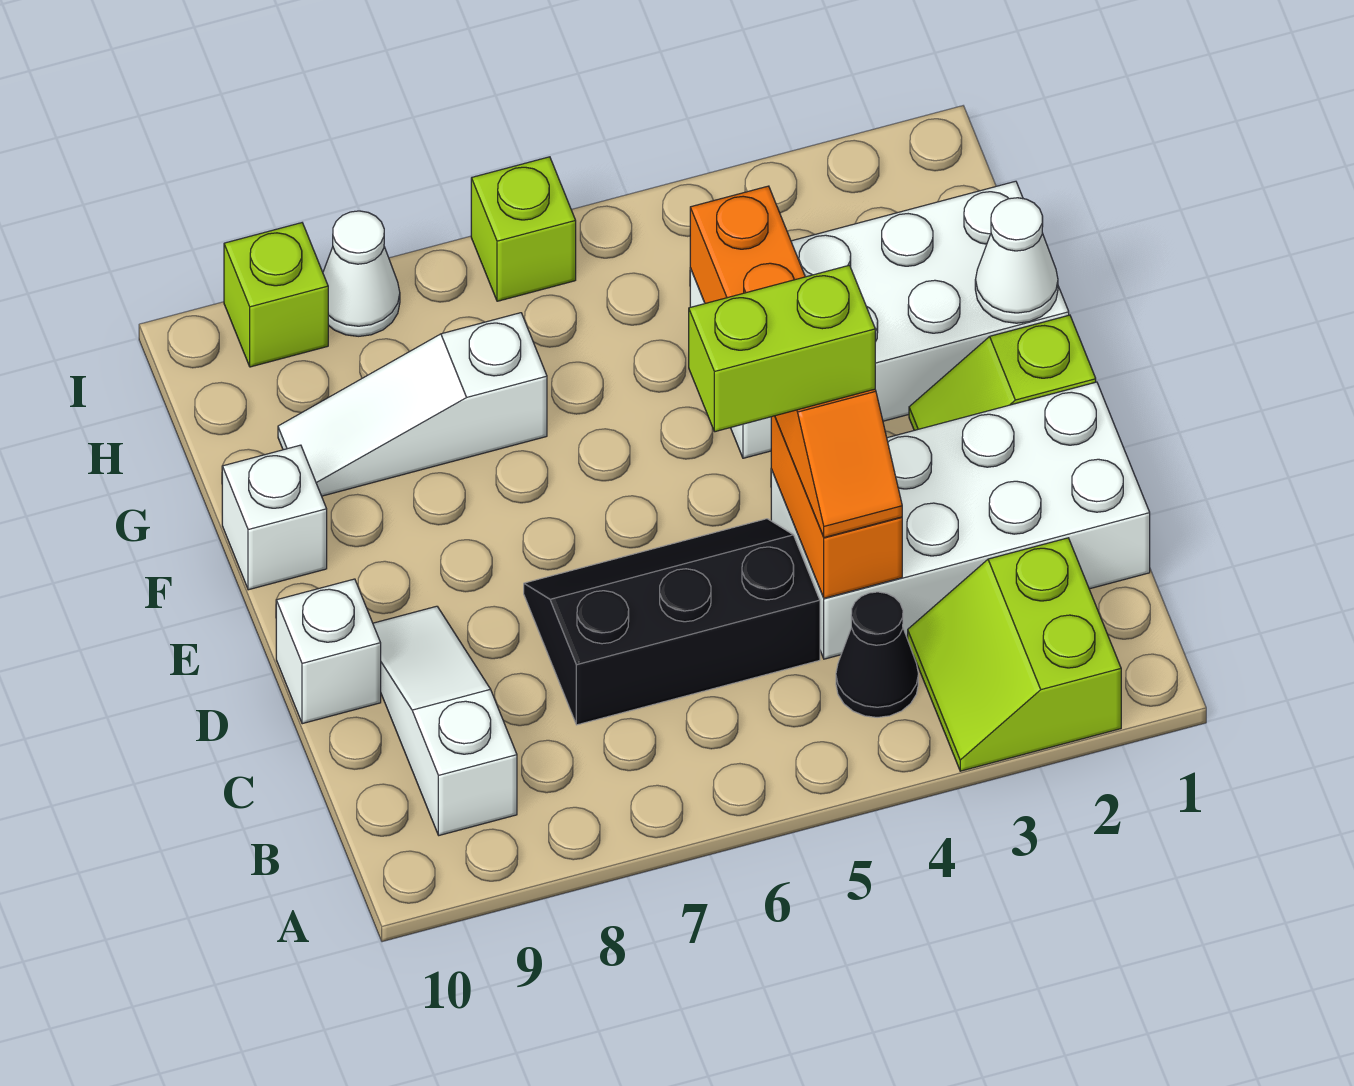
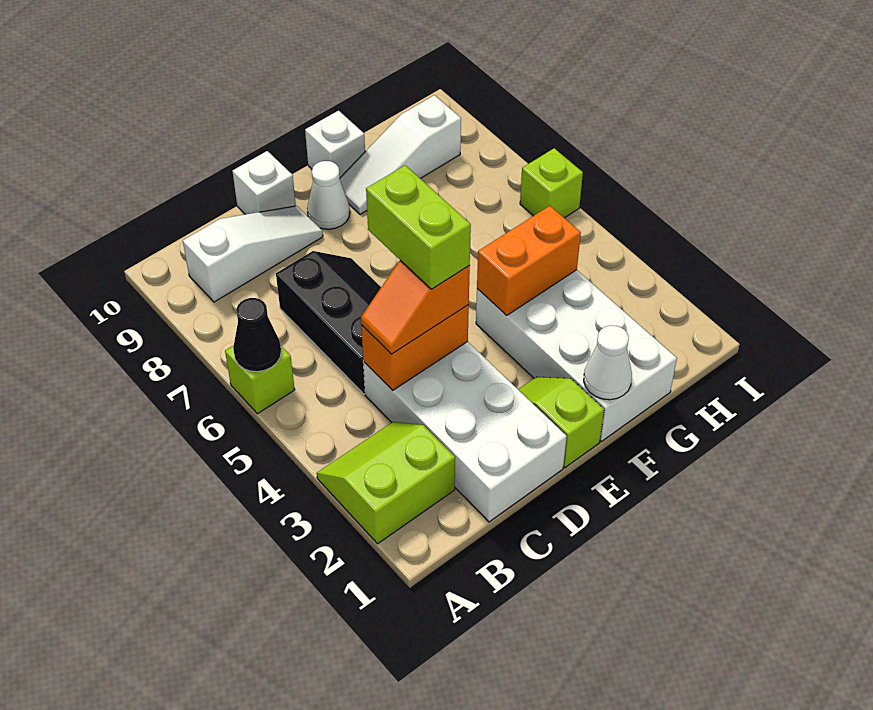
black 1x1 cone [836,592,918,717] -> black 1x1 cone moved to [233,298,281,372]
white 1x3 slope [278,313,547,496] -> white 1x3 slope turned to [339,95,461,214]
white 1x1 cone [323,211,400,336] -> white 1x1 cone moved to [307,161,350,229]
lime 1x1 brick [224,223,328,367] -> lime 1x1 brick moved to [225,345,295,414]

